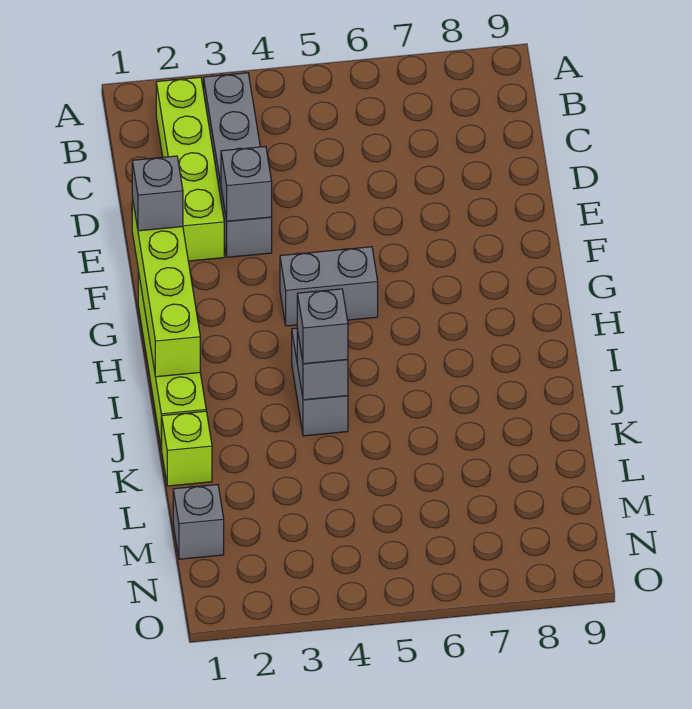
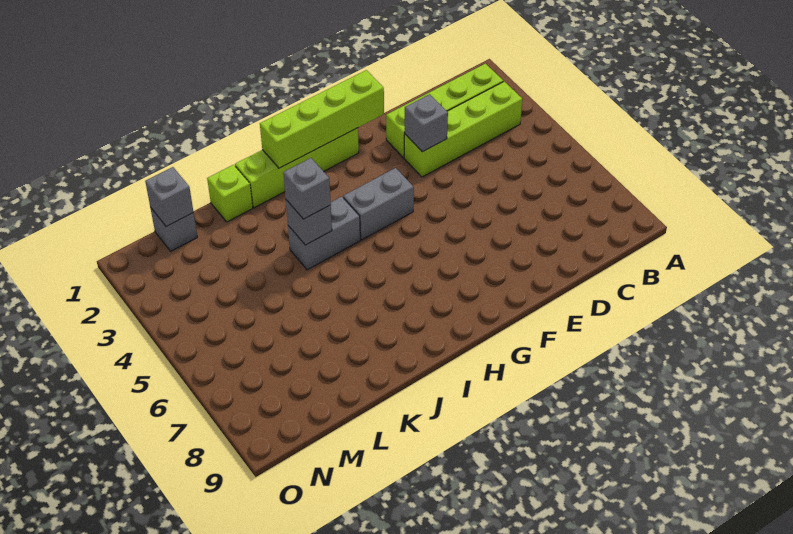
grey 1x4 brick [204,73,272,257] -> lime 1x4 brick [404,82,522,177]
grey 1x1 brick [132,156,183,231] -> grey 1x1 brick moved to [145,167,193,226]
grey 1x2 brick [280,247,378,326] -> grey 1x2 brick turned to [343,168,414,240]

